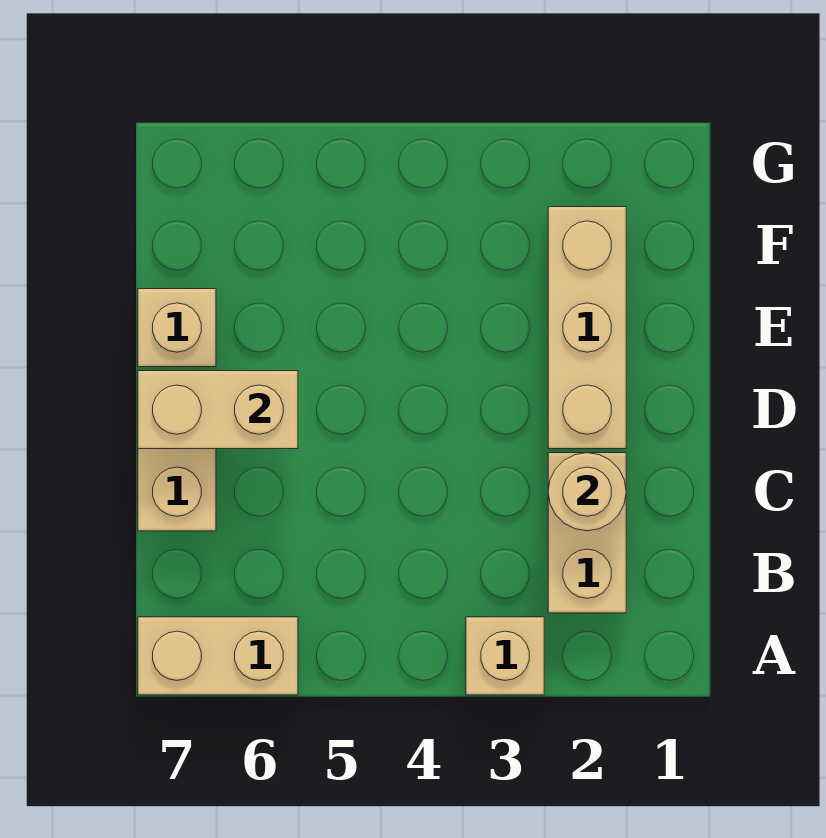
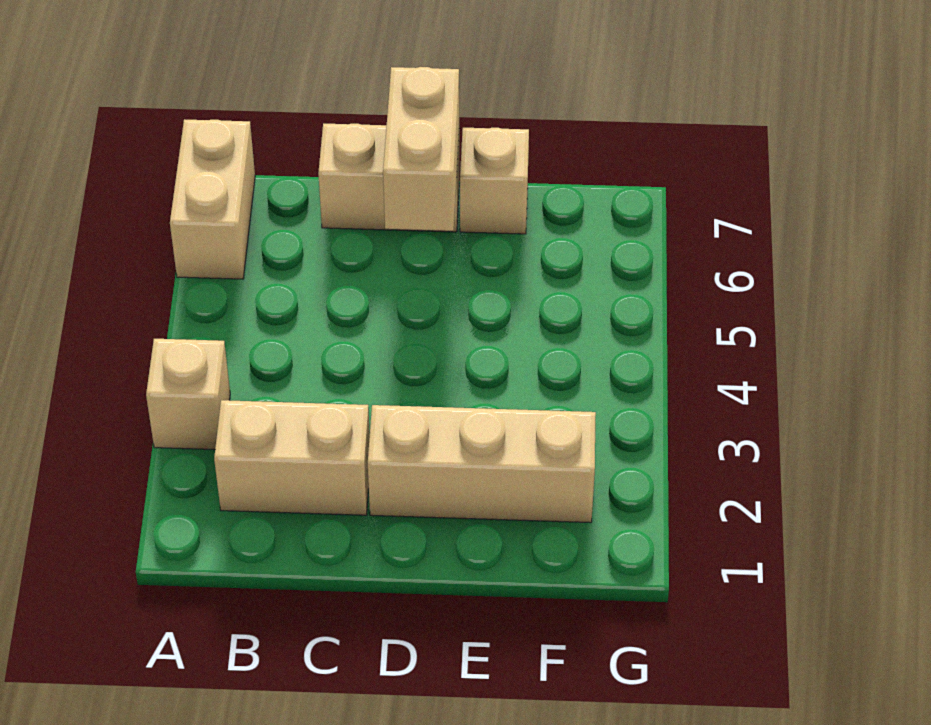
tan 1x1 round brick [548,453,626,531] -> none

